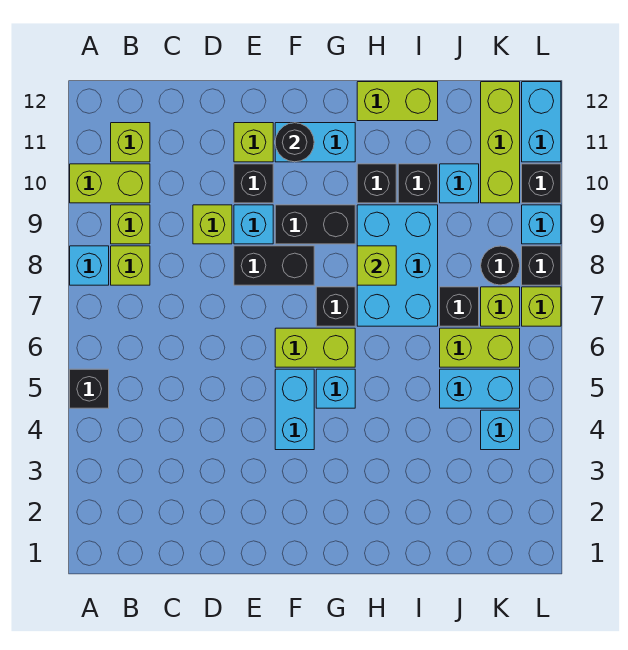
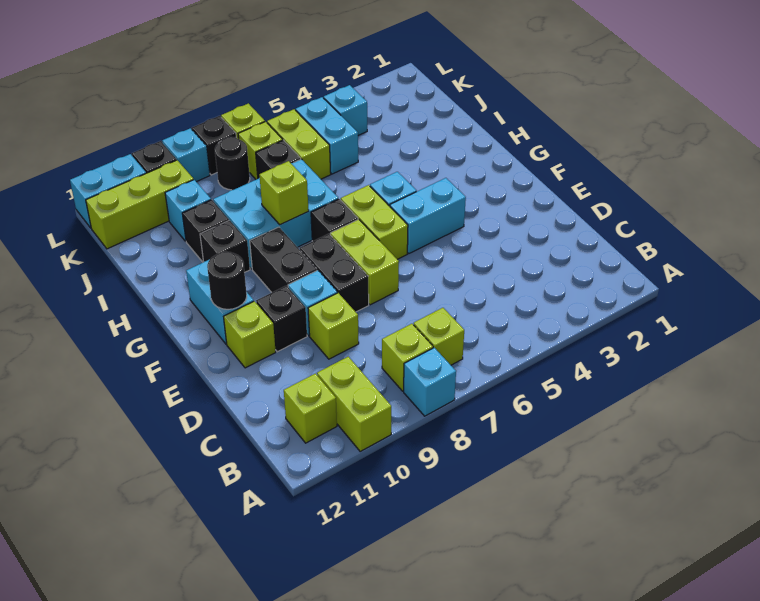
black 1x1 brick [70,369,109,408] -> none
lime 1x1 brick [111,205,150,244] -> lime 1x1 brick moved to [414,308,464,365]
lime 1x2 brick [357,82,438,121] -> lime 1x2 brick moved to [330,220,399,305]

